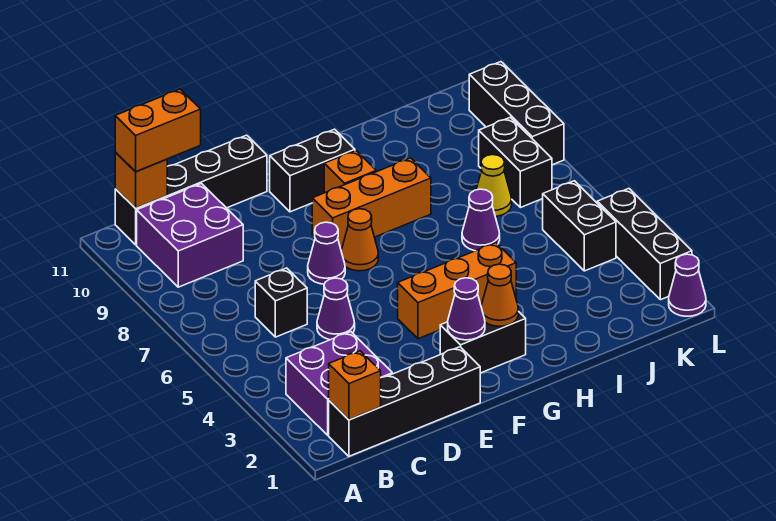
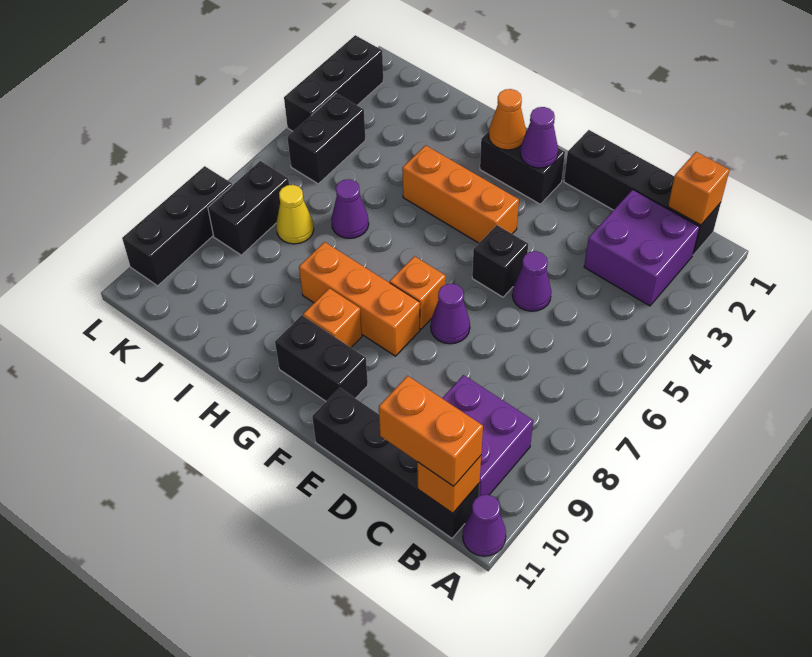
black 1x1 brick [255,268,307,337] -> black 1x1 brick moved to [472,225,528,297]
orange 1x1 cone [341,209,378,271] -> orange 1x1 brick [390,256,446,329]
purple 1x1 cone [669,254,706,316] -> purple 1x1 cone moved to [463,495,506,556]

